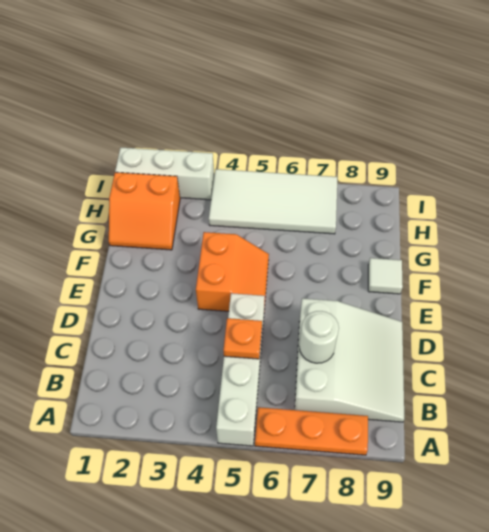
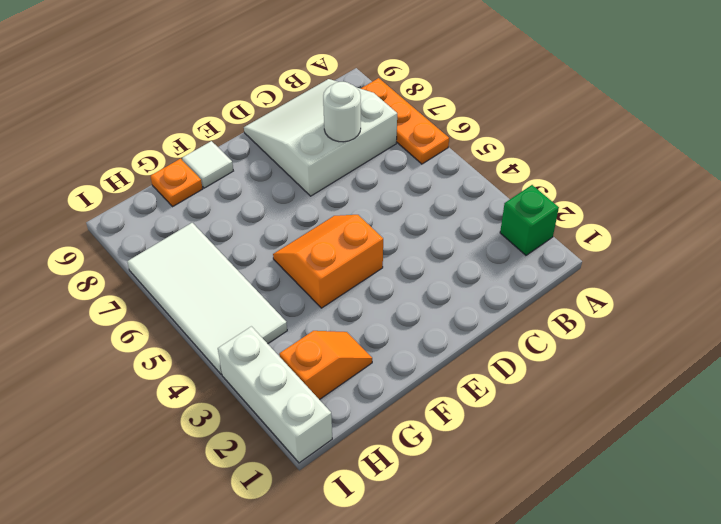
none -> green 1x1 brick [500,185,559,255]
white 1x4 brick [216,293,265,446] -> none
orange 1x1 plate [224,318,262,359] -> orange 1x1 plate moved to [151,159,203,206]
orange 2x2 slope [109,172,180,250] -> orange 1x2 slope [279,331,372,400]

